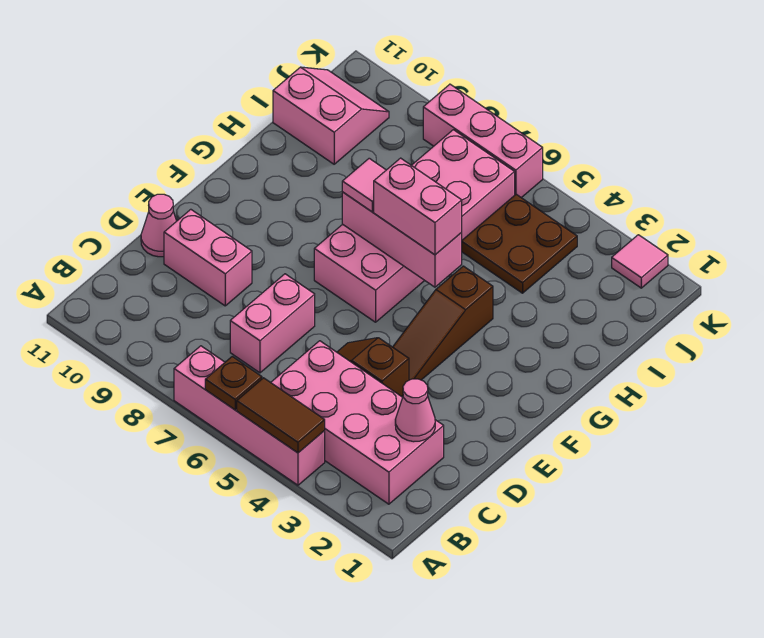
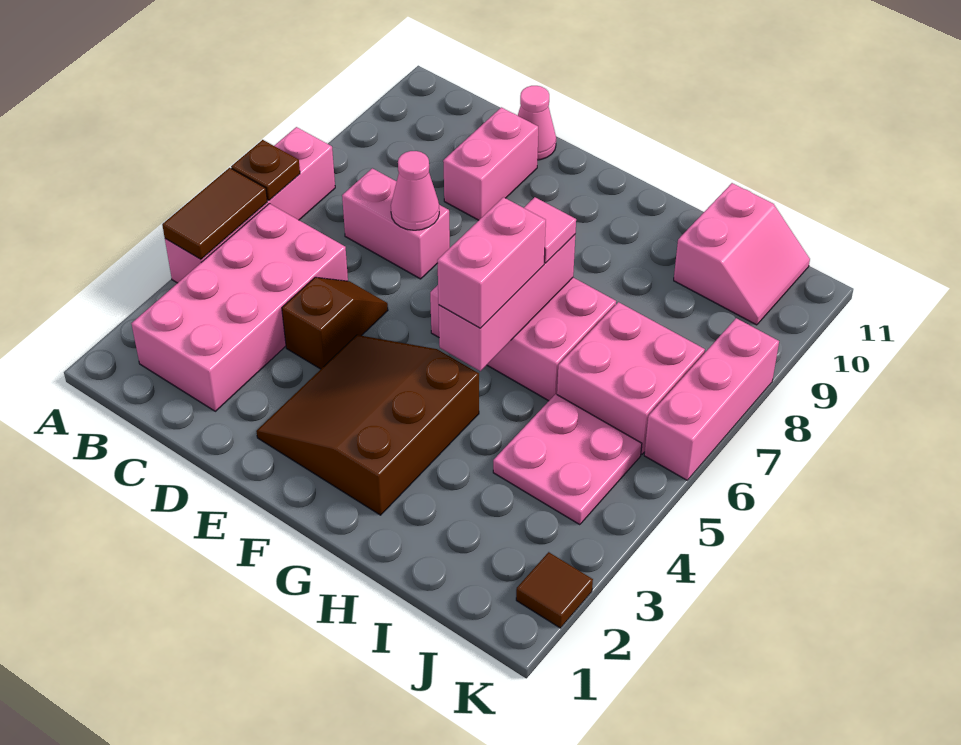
pink 1x1 cone [395,379,435,442] -> pink 1x1 cone moved to [391,151,439,230]
brown 1x3 slope [393,266,493,380] -> brown 3x3 slope [256,335,479,515]
brown 2x2 plate [462,194,577,293] -> pink 2x2 plate [493,394,642,525]
pink 1x1 tile [612,235,668,288] -> brown 1x1 tile [516,552,593,628]

